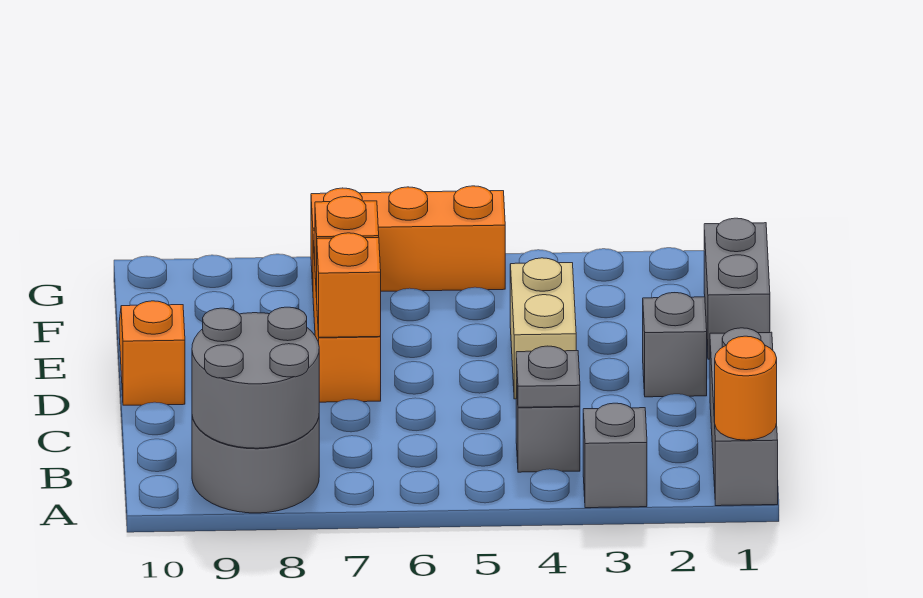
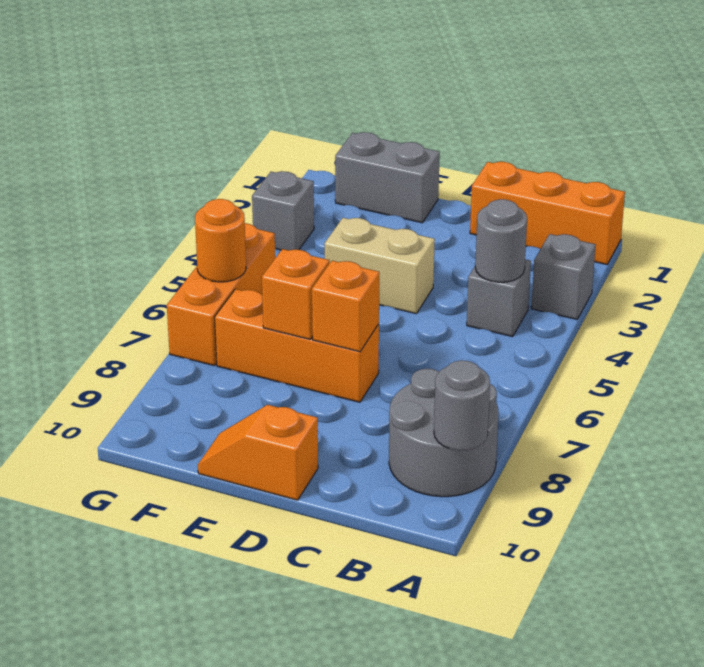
grey 1x3 brick [710,328,778,506] -> orange 1x3 brick [470,162,625,264]
orange 1x1 round brick [715,336,777,440] -> orange 1x1 round brick moved to [195,199,246,282]
grey 2x2 round brick [192,307,319,448] -> grey 1x1 round brick [434,360,490,451]
grey 1x1 plate [516,346,580,407] -> grey 1x1 round brick [475,199,527,282]
grey 1x1 brick [643,293,707,397] -> grey 1x1 brick moved to [252,171,314,250]

